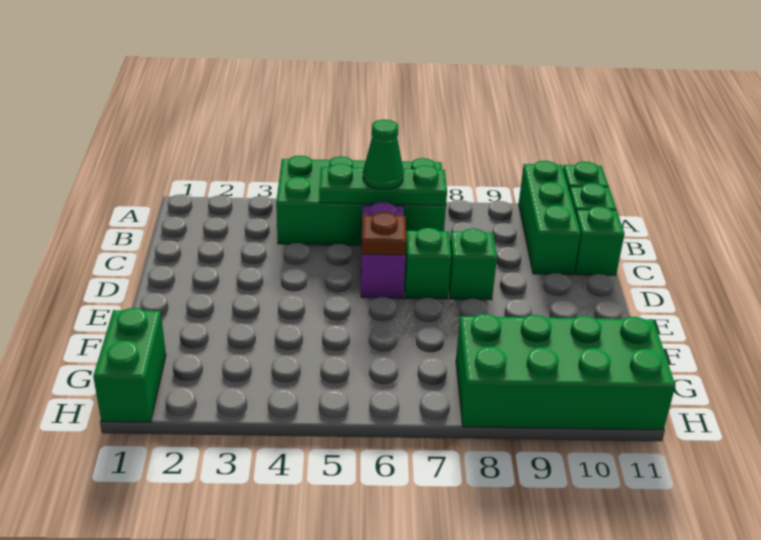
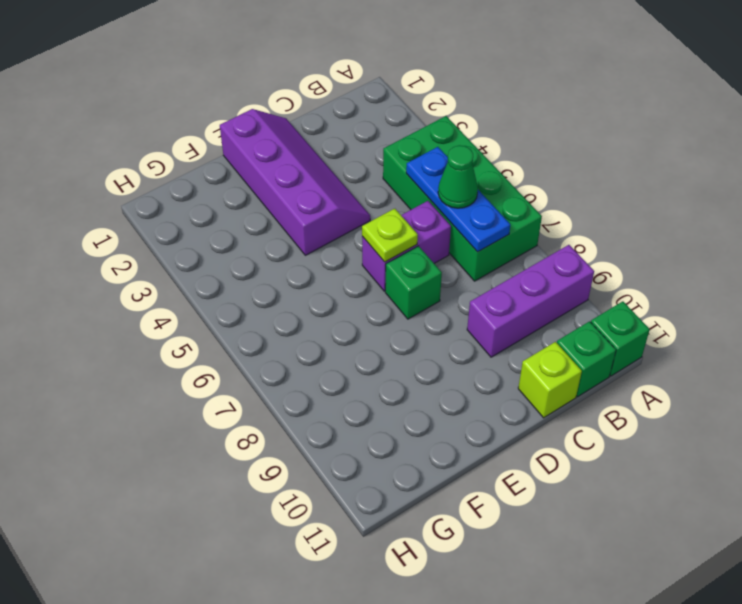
none -> purple 1x3 brick [467,245,594,357]
green 1x3 brick [519,161,581,275] -> none
green 1x3 plate [319,164,447,205] -> blue 1x3 plate [406,147,510,252]
green 1x1 brick [574,207,625,275] -> lime 1x1 brick [518,342,582,418]
none -> purple 2x4 slope [220,109,370,255]
brown 1x1 plate [362,212,406,255] -> lime 1x1 plate [362,209,418,262]
green 1x1 brick [449,229,497,300] -> none
green 1x2 brick [93,308,166,422] -> none
green 2x4 brick [456,314,675,430] -> none

